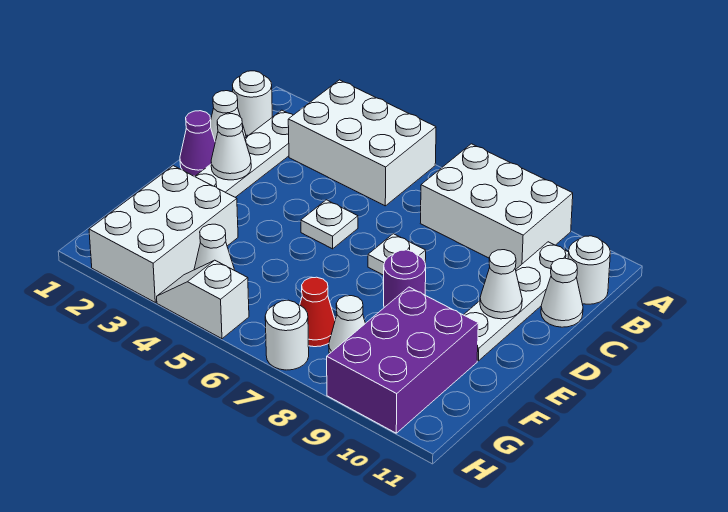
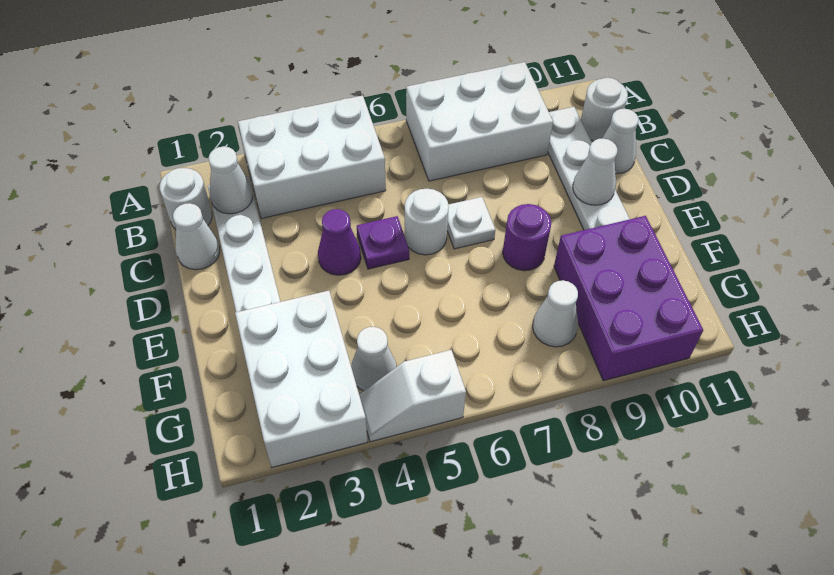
purple 1x1 cone [180,111,215,176] -> purple 1x1 cone moved to [318,209,361,275]
white 1x1 cone [211,114,251,180] -> white 1x1 cone moved to [208,147,253,214]
white 1x1 plate [301,200,358,249] -> purple 1x1 plate [357,216,409,269]
red 1x1 cone [300,277,335,347] -> none
white 1x1 round brick [265,300,309,370] -> white 1x1 round brick moved to [405,189,449,255]

